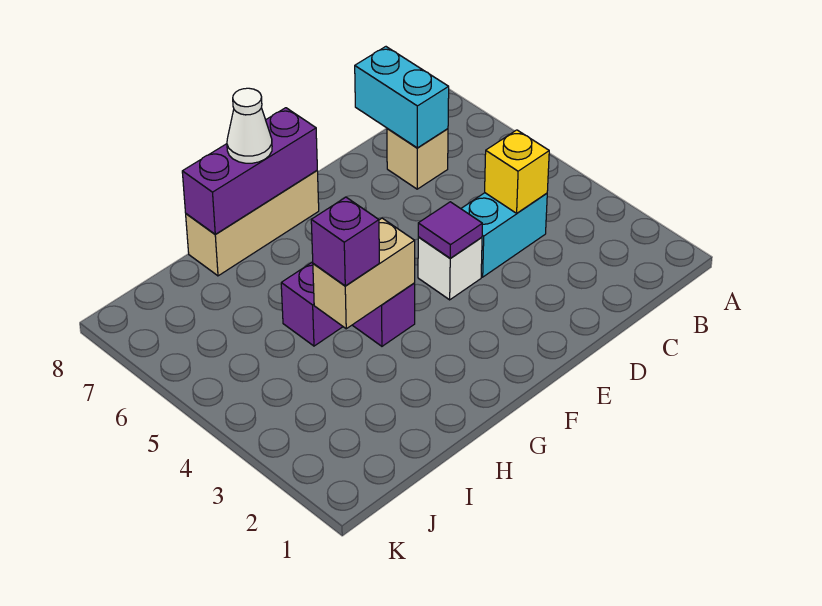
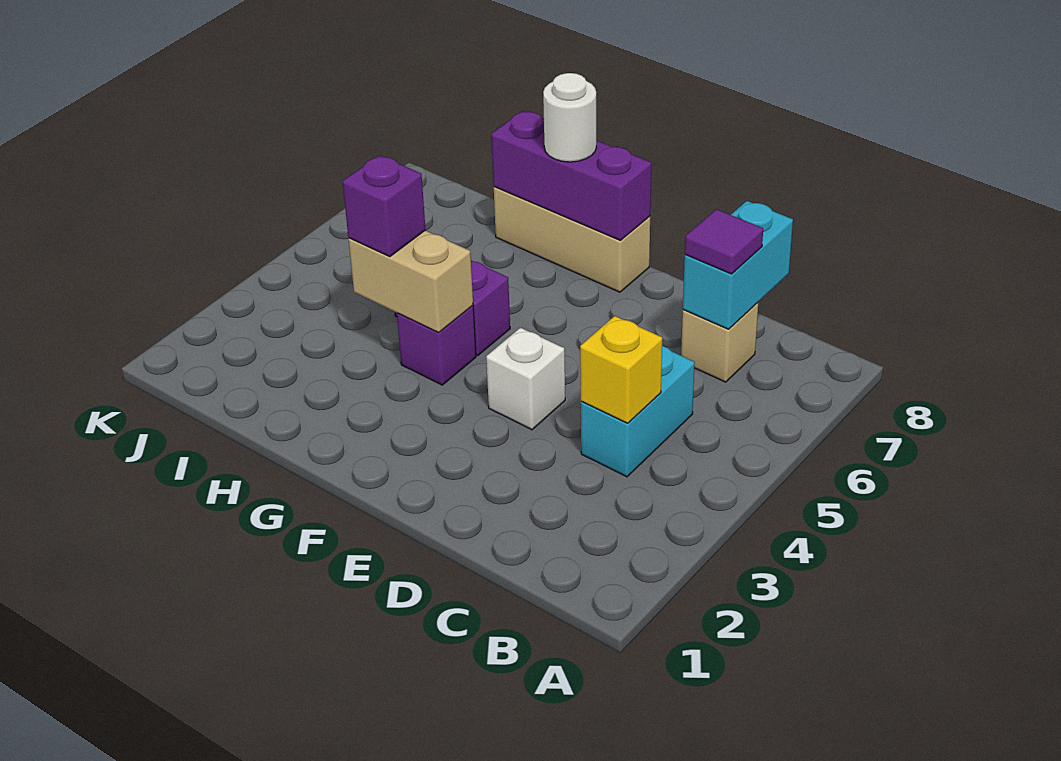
cyan 1x2 brick [461,193,547,277] -> cyan 1x2 brick turned to [581,346,695,477]
purple 1x1 tile [418,202,482,258] -> purple 1x1 tile moved to [685,209,763,274]
white 1x1 cone [227,88,272,163] -> white 1x1 round brick [543,73,596,162]

